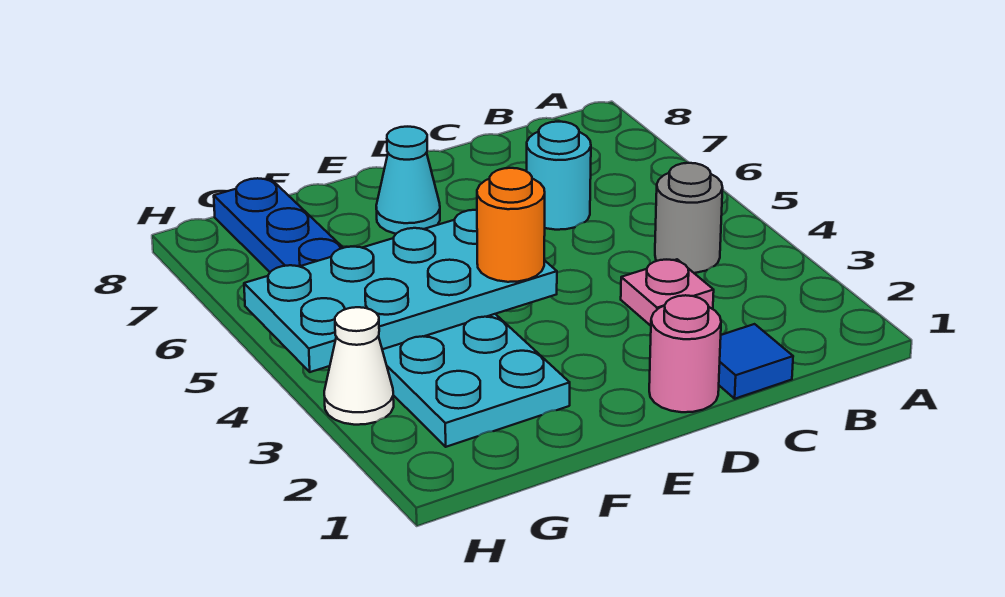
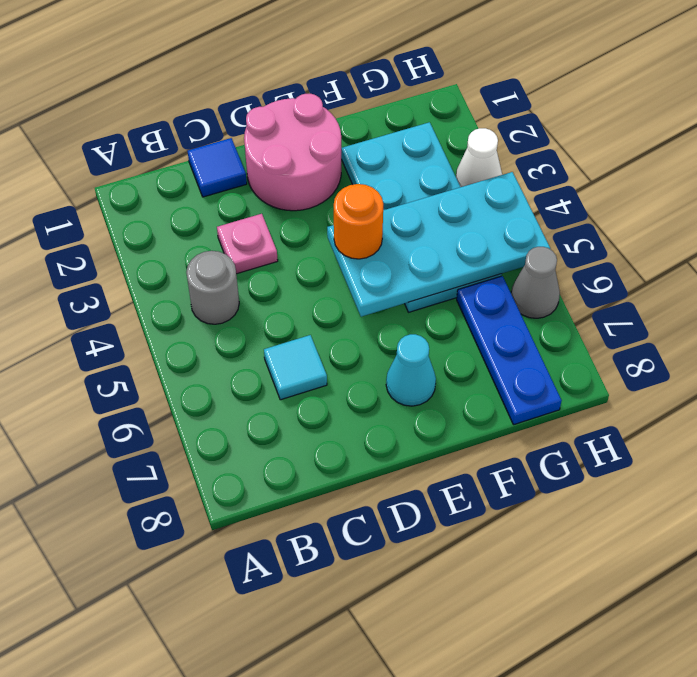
cyan 1x1 round brick [527,122,591,230] -> cyan 1x1 tile [264,335,327,400]
pink 1x1 round brick [649,295,721,412] -> pink 2x2 round brick [244,94,341,211]
none -> grey 1x1 cone [511,247,560,318]

